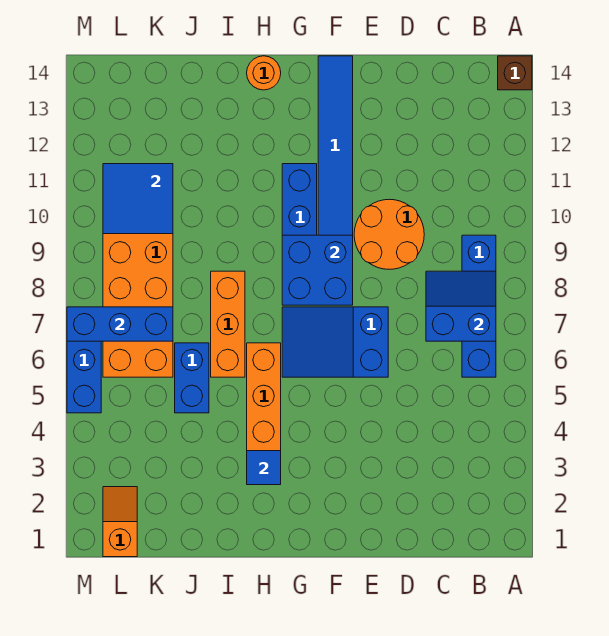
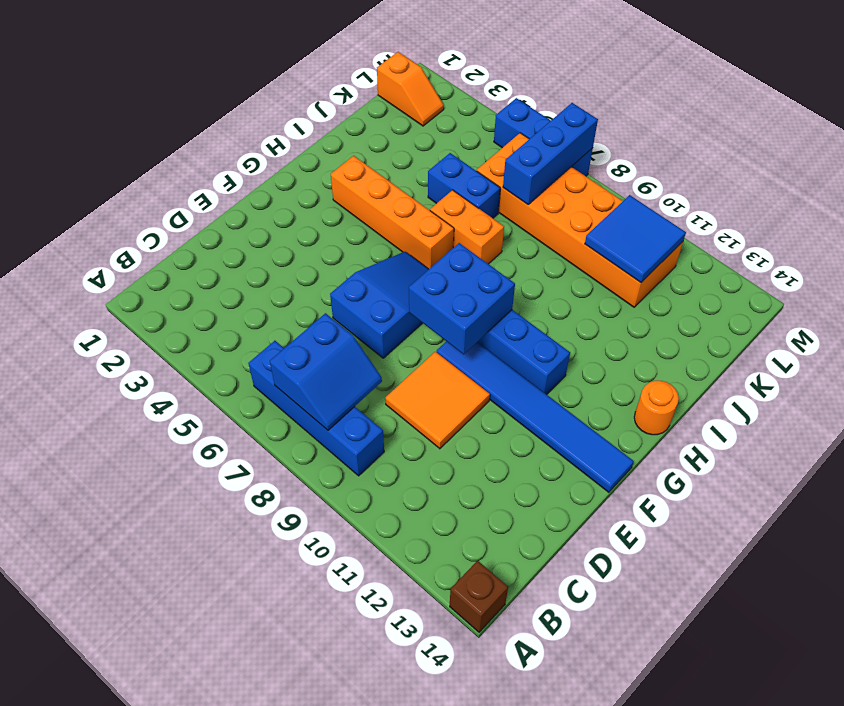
orange 2x2 round brick [354,199,424,269] -> orange 2x2 tile [385,352,490,449]
blue 1x1 tile [247,451,281,485] -> none
orange 1x3 brick [211,271,245,377] -> orange 1x2 brick [430,190,504,264]

